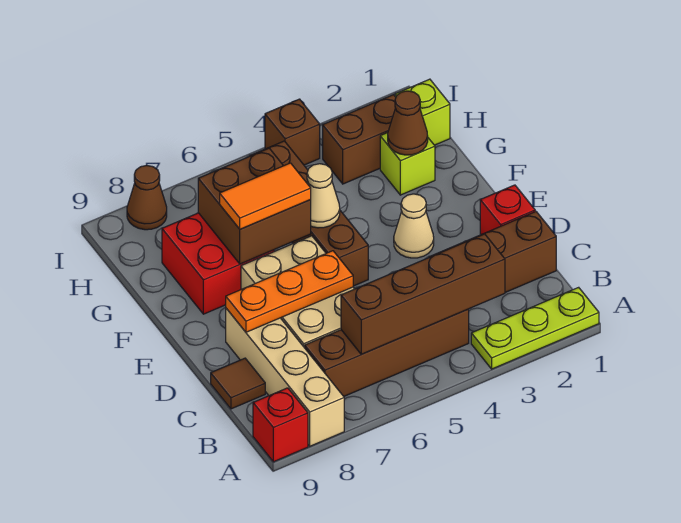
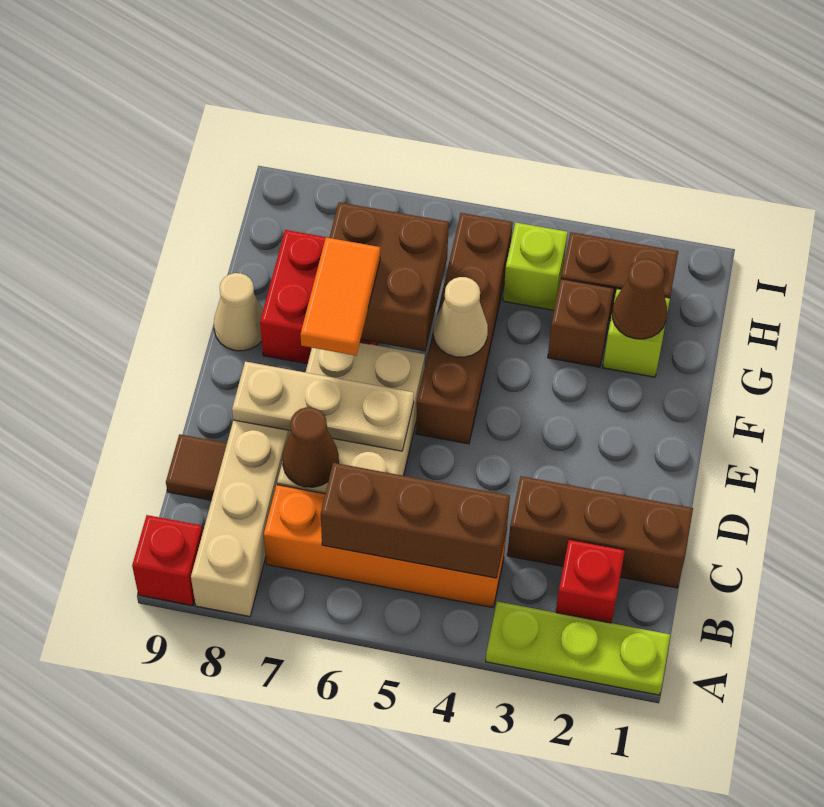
brown 1x4 brick [341,234,505,354] -> brown 1x3 brick [321,463,510,578]
brown 1x4 brick [305,309,469,396] -> orange 1x4 brick [264,485,507,608]
red 1x1 brick [480,185,535,235] -> red 1x1 brick moved to [556,539,625,623]
orange 1x3 plate [226,251,353,332] -> tan 1x3 plate [232,362,414,451]
tan 1x1 cone [394,194,434,258] -> tan 1x1 cone moved to [214,273,263,351]
orange 1x2 tile [220,163,311,229] -> orange 1x2 tile turned to [300,237,380,356]
lime 1x1 brick [395,79,450,145] -> lime 1x1 brick moved to [503,223,568,310]
brown 1x1 brick [265,99,320,165] -> brown 1x1 brick moved to [548,279,614,367]
brown 1x1 cone [127,165,167,230] -> brown 1x1 cone moved to [282,407,339,487]

